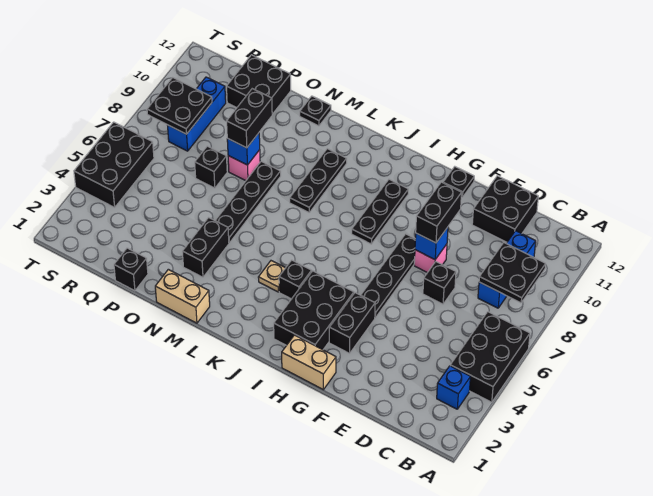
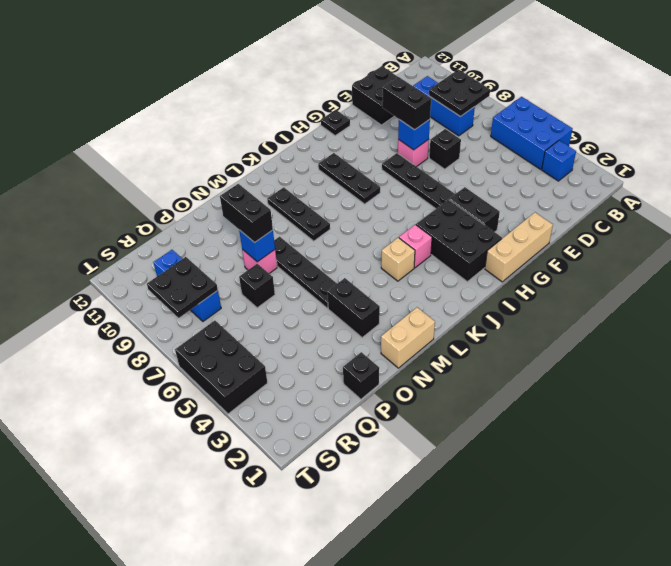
black 2x3 brick [450,312,530,402] -> blue 2x3 brick [491,97,573,169]
tan 1x2 brick [282,335,336,390] -> tan 1x3 brick [485,212,553,282]
black 1x1 brick [279,260,312,299] -> pink 1x1 brick [399,225,432,268]
tan 1x1 plate [258,261,285,292] -> tan 1x1 brick [381,238,415,281]
black 1x1 plate [300,96,331,126] -> none
black 2x2 brick [227,55,291,114] -> none

